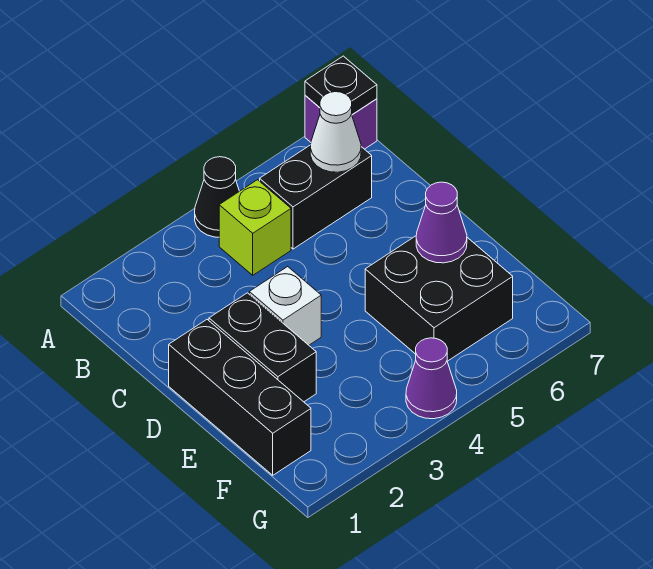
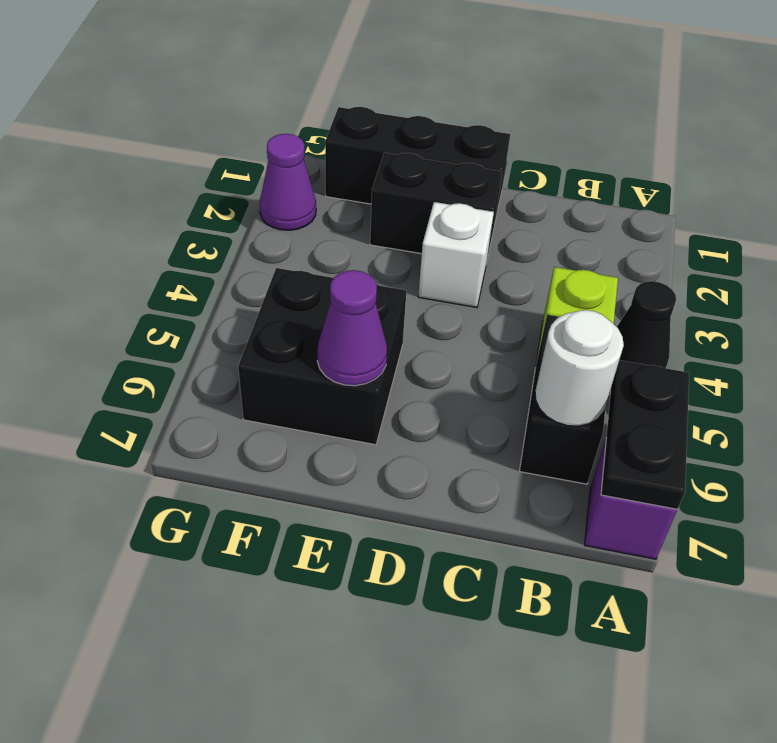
black 1x1 plate [305,56,377,114] -> black 1x2 plate [601,360,689,509]
white 1x1 cone [310,92,361,172] -> white 1x1 round brick [535,310,624,426]
purple 1x1 cone [406,338,457,419] -> purple 1x1 cone moved to [260,134,316,230]

